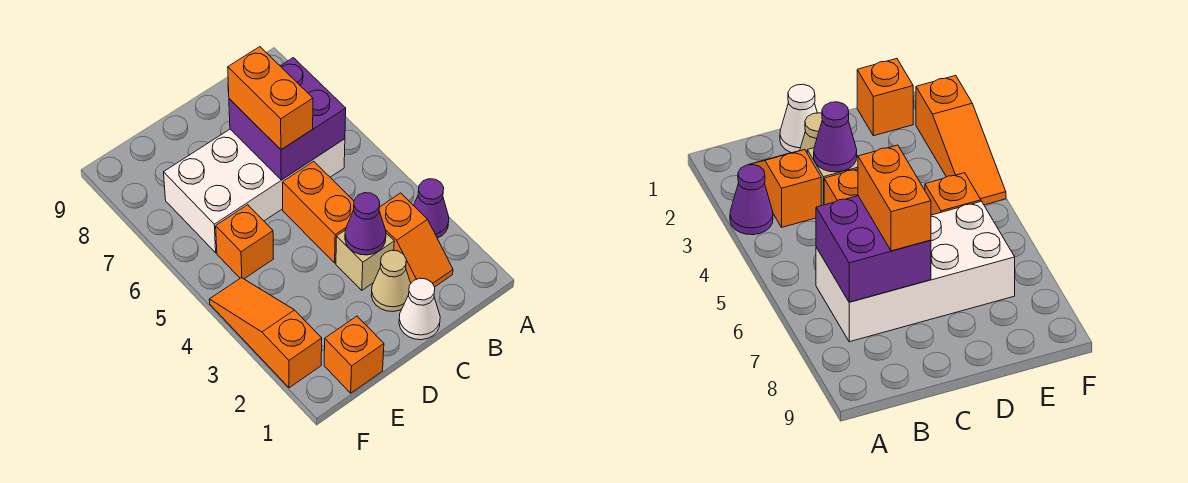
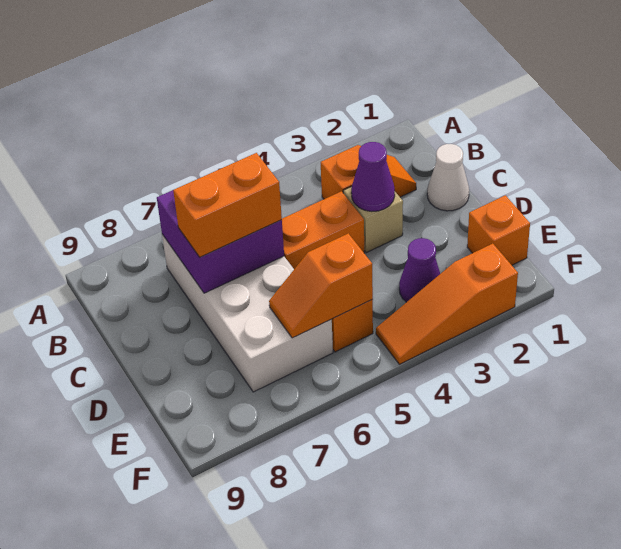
purple 1x1 cone [413,179,449,238] -> purple 1x1 cone moved to [399,238,440,302]
tan 1x1 cone [371,250,411,312] -> none
none -> orange 1x2 slope [269,233,373,338]

